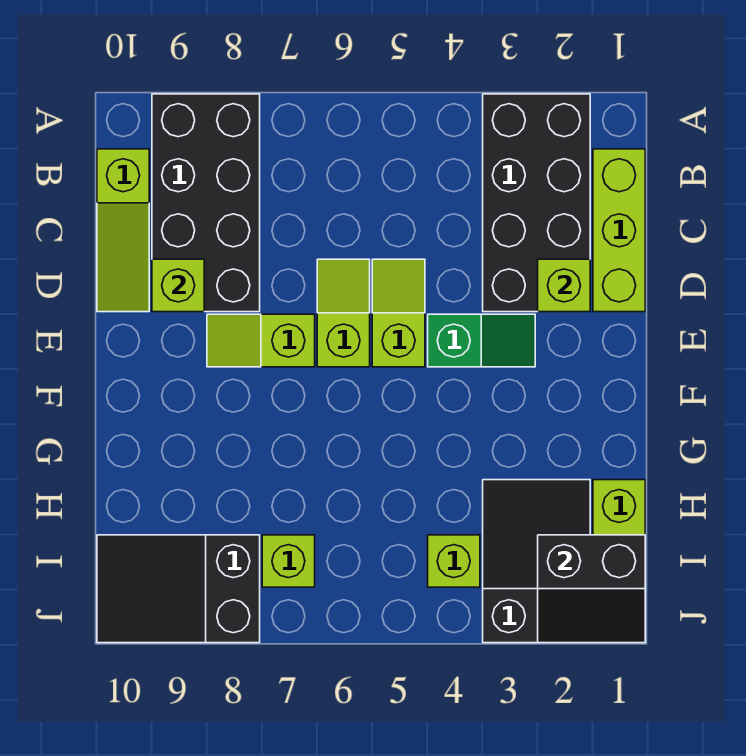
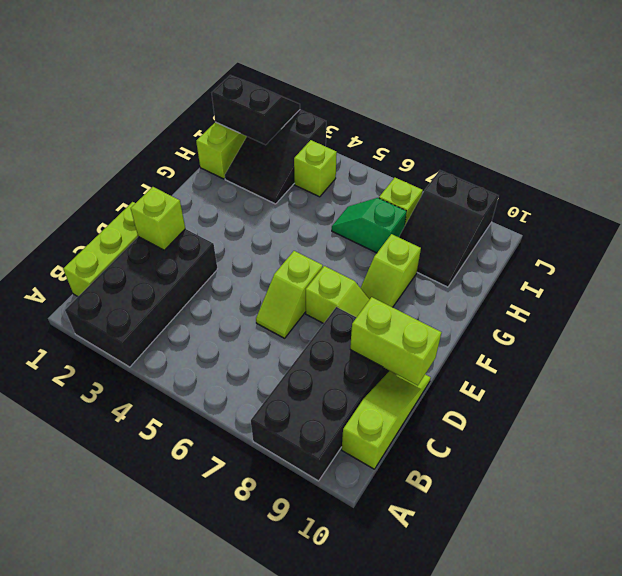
lime 1x2 slope [372,259,425,367] -> lime 1x2 slope moved to [361,234,421,307]
lime 1x1 brick [152,259,204,312] -> lime 1x2 brick [350,297,442,386]
green 1x2 slope [428,314,535,367] -> green 1x2 slope moved to [332,198,407,253]
black 2x3 slope [97,535,260,643] -> black 2x3 slope turned to [399,170,499,287]

